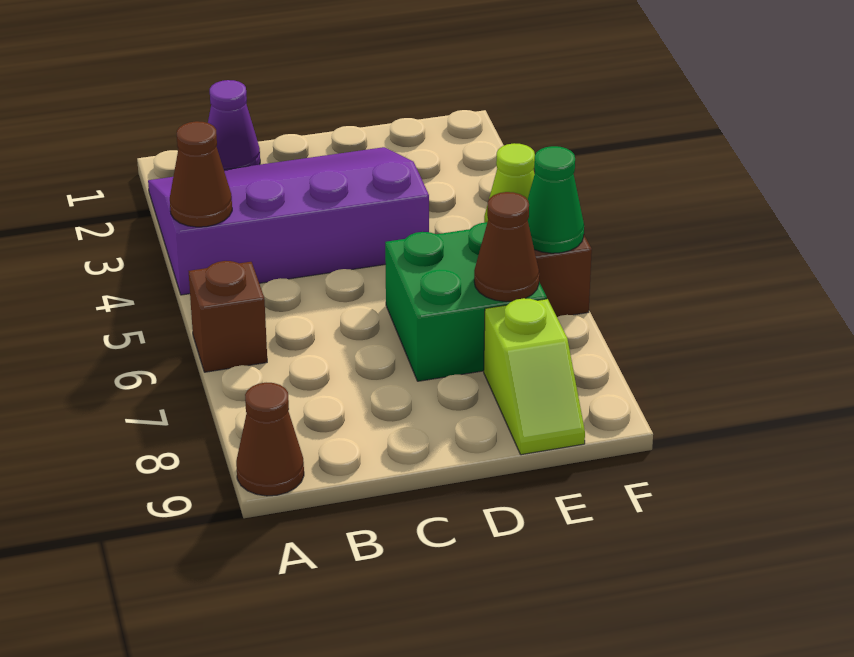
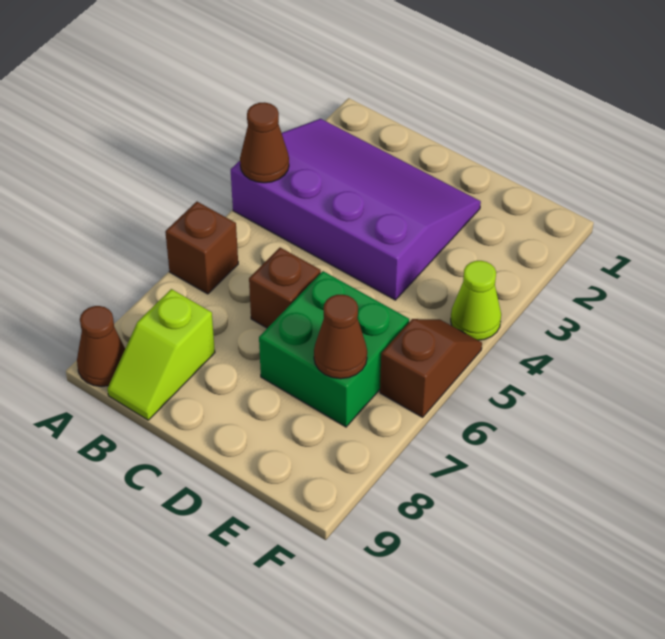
purple 1x1 cone [208,80,260,170] -> none
none -> brown 1x1 brick [249,248,321,328]
lime 1x2 slope [484,298,585,455] -> lime 1x2 slope moved to [107,289,215,420]
green 1x1 cone [528,146,584,253] -> none

